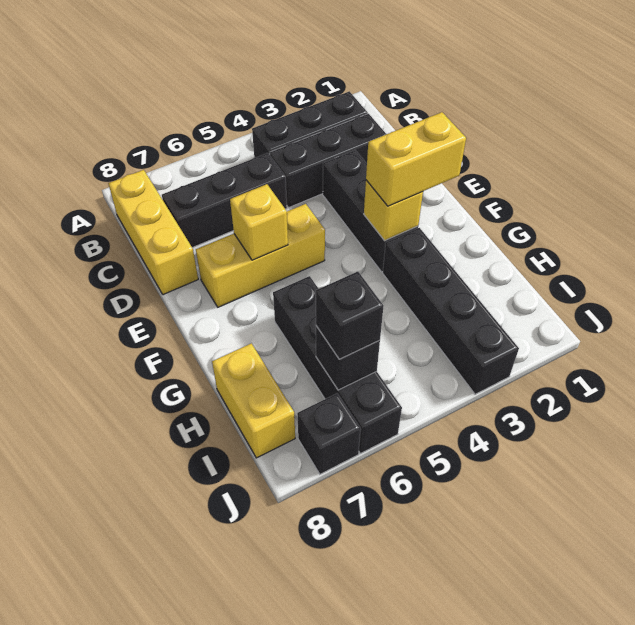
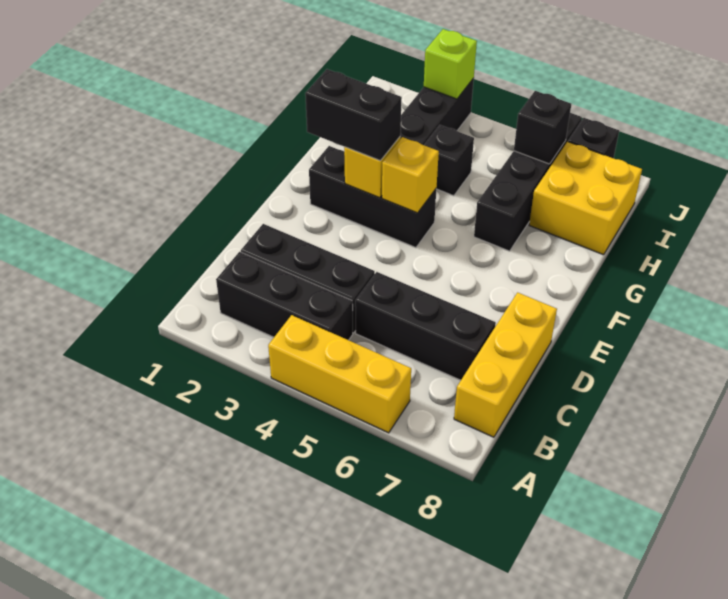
black 1x3 brick [323,150,418,272] -> black 1x3 brick turned to [309,146,436,248]
yellow 1x3 brick [196,204,325,307] -> yellow 1x3 brick moved to [268,315,411,433]
yellow 1x1 brick [230,184,288,260] -> yellow 1x1 brick moved to [382,137,439,213]
yellow 1x2 brick [366,112,466,206] -> black 1x2 brick [305,69,402,161]
yellow 1x2 brick [212,343,295,458] -> yellow 2x2 brick [529,142,642,255]
black 1x1 brick [316,272,384,359] -> black 1x1 brick moved to [424,125,474,196]
none -> lime 1x1 brick [424,29,477,99]

